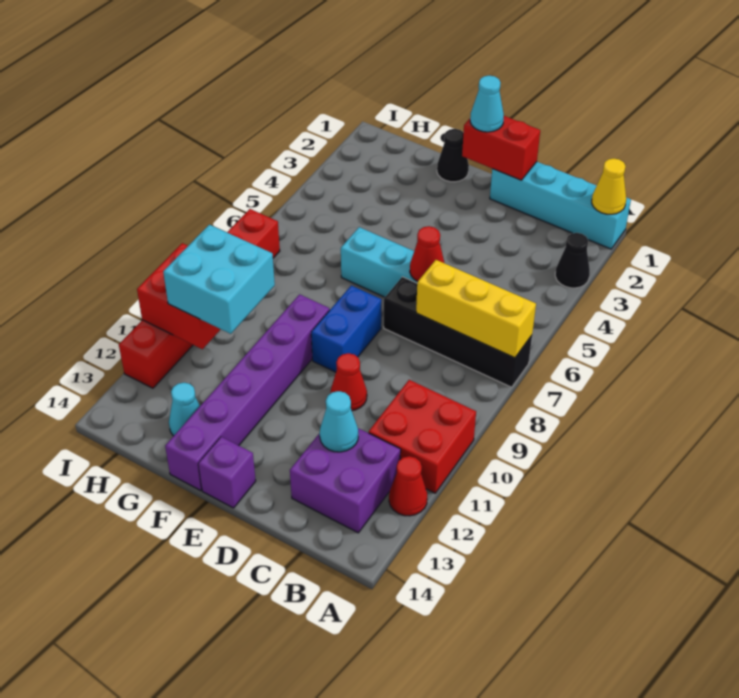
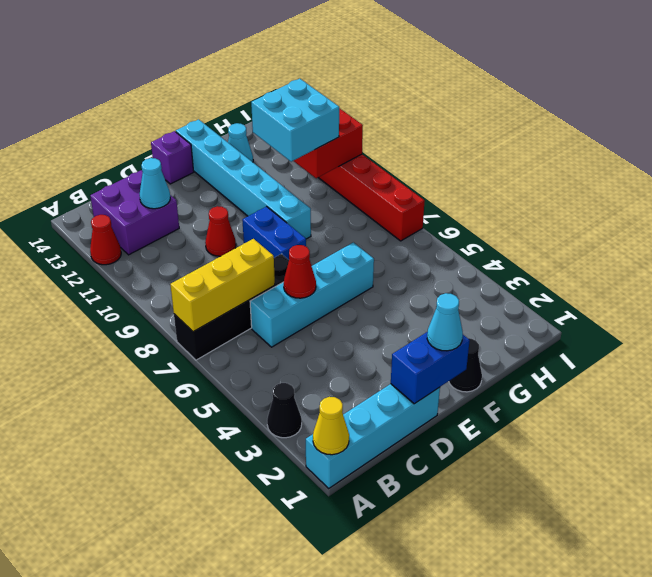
red 2x2 brick [369,380,476,493] -> none
red 1x2 brick [462,116,540,180] -> blue 1x2 brick [391,332,470,404]
purple 1x6 brick [165,294,330,490] -> cyan 1x6 brick [176,119,311,239]

